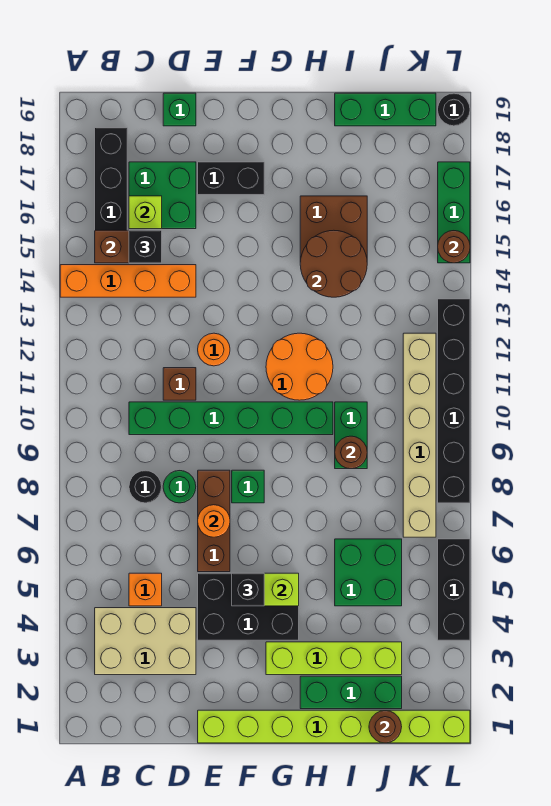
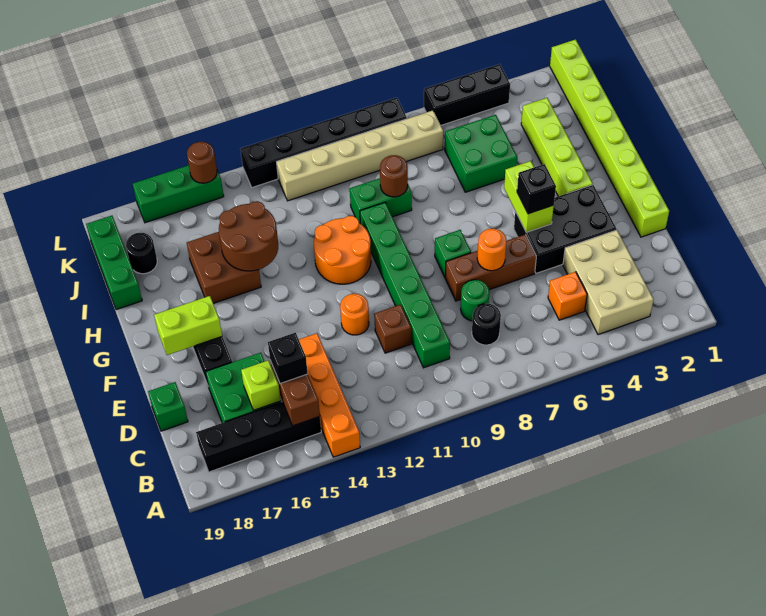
black 2x3 brick [198,573,299,640] -> black 2x3 brick turned to [514,185,617,273]
none -> lime 1x2 brick [154,296,222,355]
green 1x3 brick [300,676,402,709] -> none
brown 1x1 round brick [369,710,402,743] -> none
black 1x1 round brick [438,93,470,126] -> black 1x1 round brick moved to [126,233,157,274]

